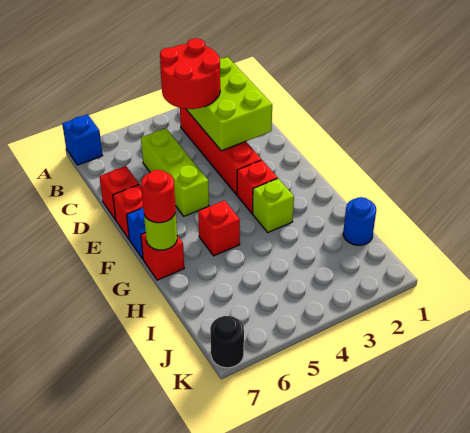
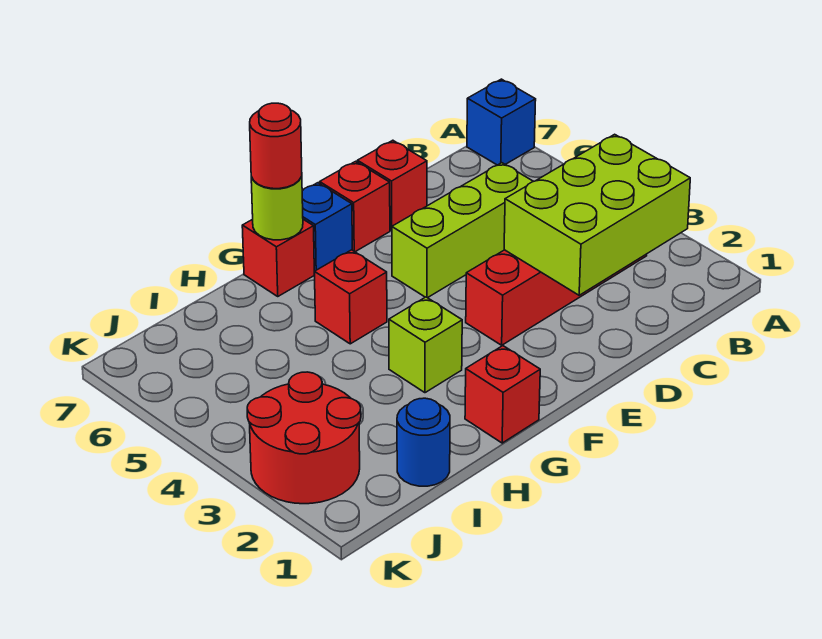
red 2x2 round brick [160,38,220,109] -> red 2x2 round brick moved to [247,372,361,504]
red 1x1 brick [237,160,278,213] -> red 1x1 brick moved to [465,346,540,443]
black 1x1 round brick [210,316,244,368] -> none

